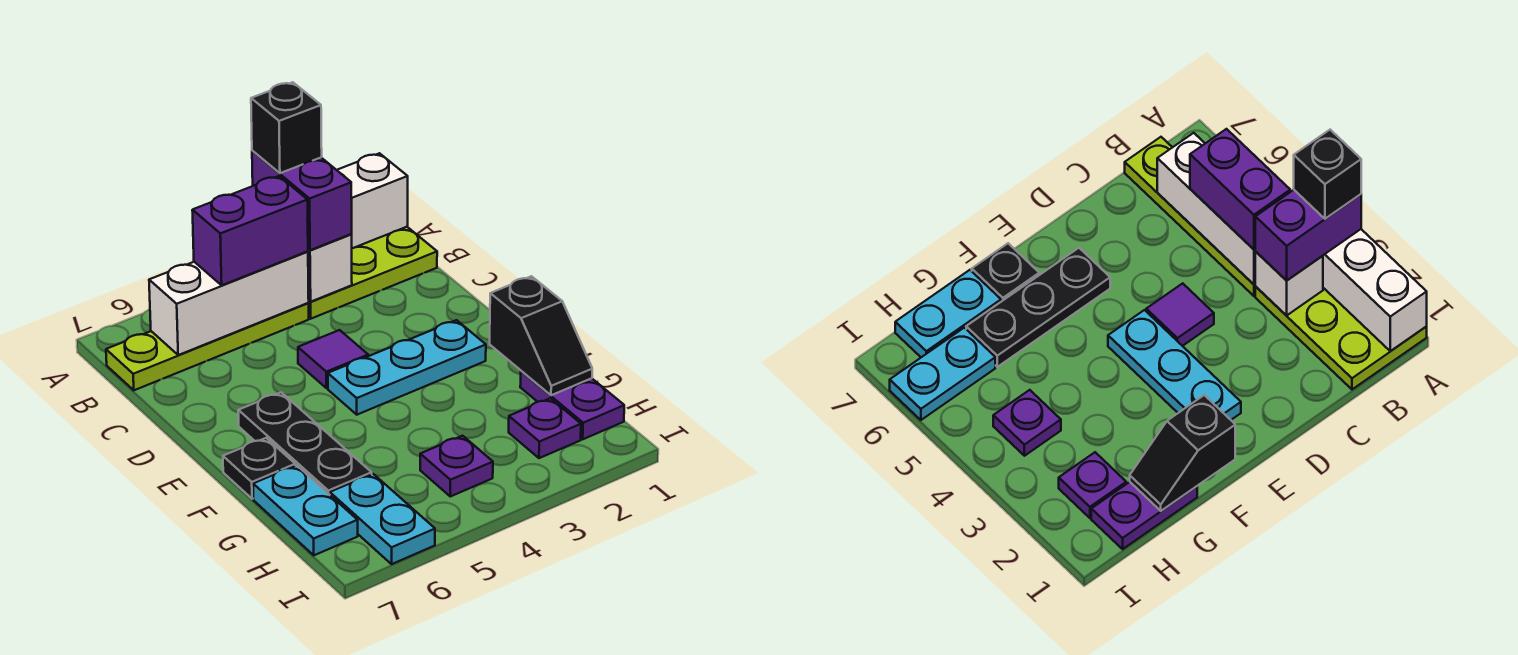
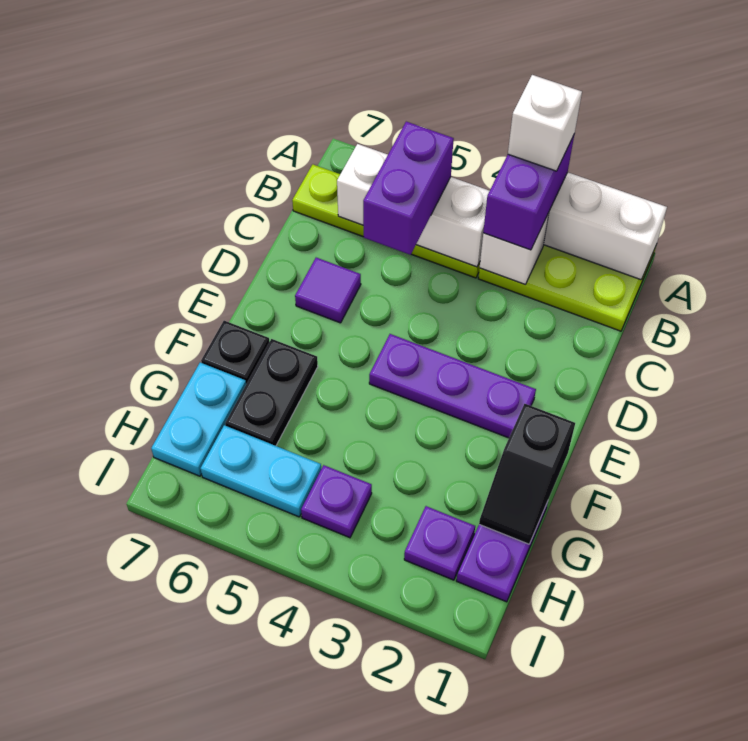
black 1x1 brick [251,82,322,173] -> white 1x1 brick [508,75,582,171]
purple 1x2 brick [192,176,308,285] -> purple 1x2 brick turned to [363,122,454,255]
purple 1x1 tile [298,330,368,388] -> purple 1x1 tile moved to [295,258,361,323]
cyan 1x3 plate [328,320,486,415] -> purple 1x3 plate [369,334,536,438]
black 1x3 plate [238,393,372,495] -> black 1x2 plate [225,339,318,446]
cyan 1x2 plate [330,474,435,564] -> cyan 1x2 plate turned to [201,425,321,517]

